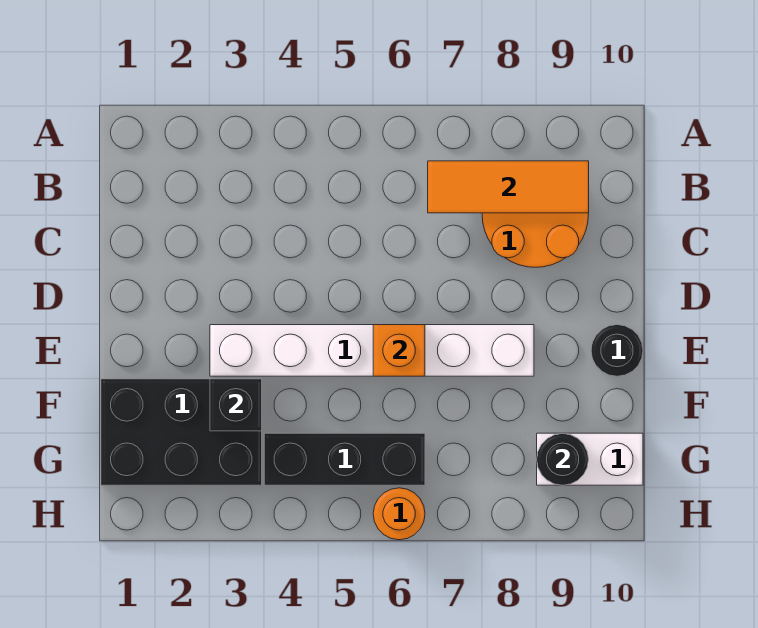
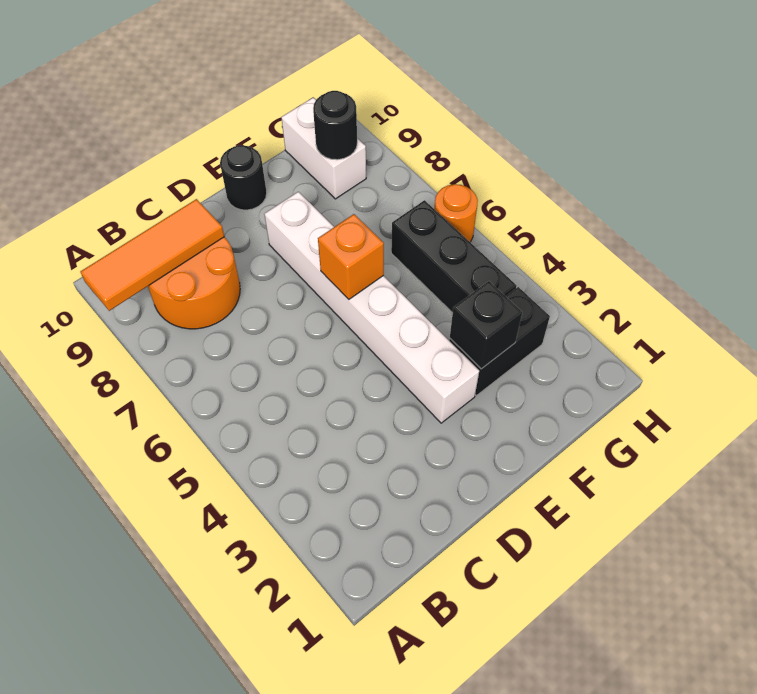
orange 1x3 tile [428,161,589,213] -> orange 1x3 tile turned to [80,199,224,311]
black 2x3 brick [101,379,262,485] -> black 1x2 brick [449,287,550,396]

